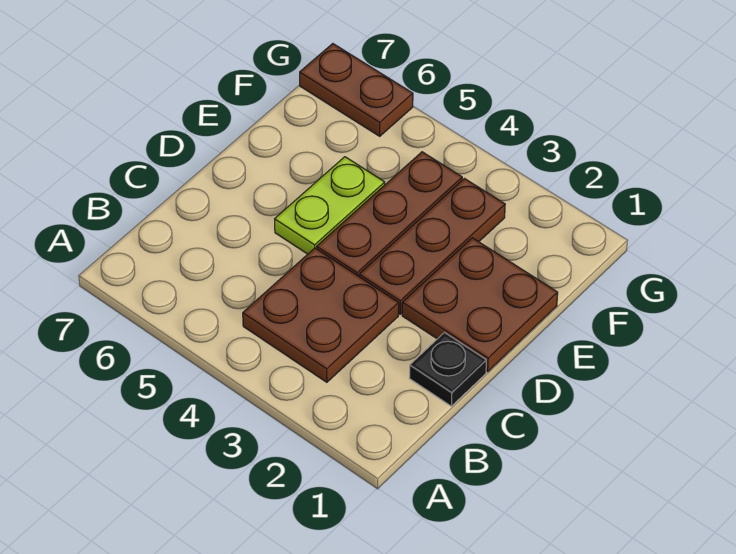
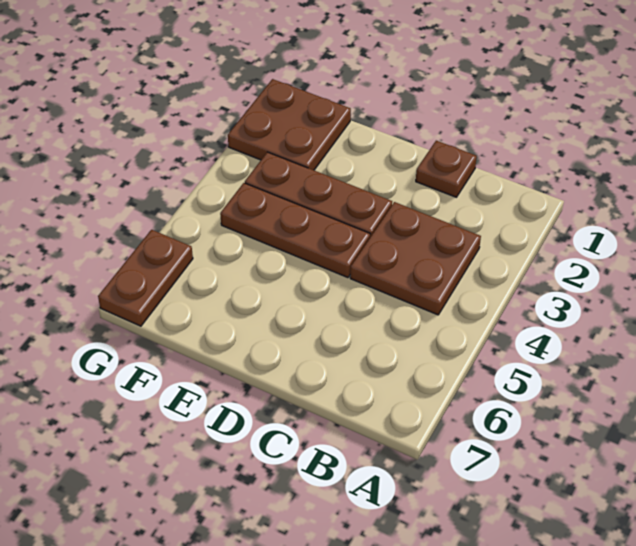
black 1x1 plate [409,333,486,406] -> brown 1x1 plate [416,141,477,197]
brown 2x2 plate [402,238,558,372] -> brown 2x2 plate moved to [228,79,351,170]
lime 1x2 plate [275,157,385,254] -> none

